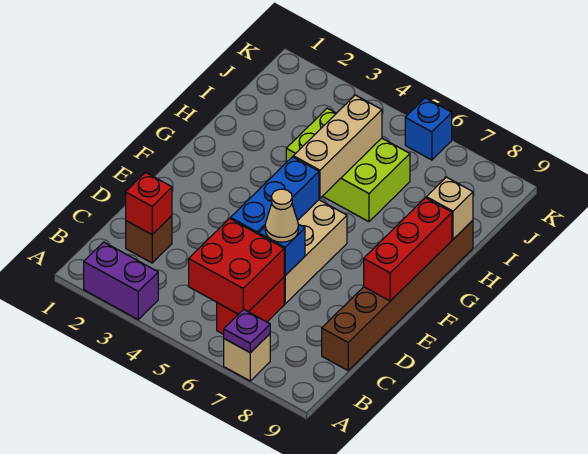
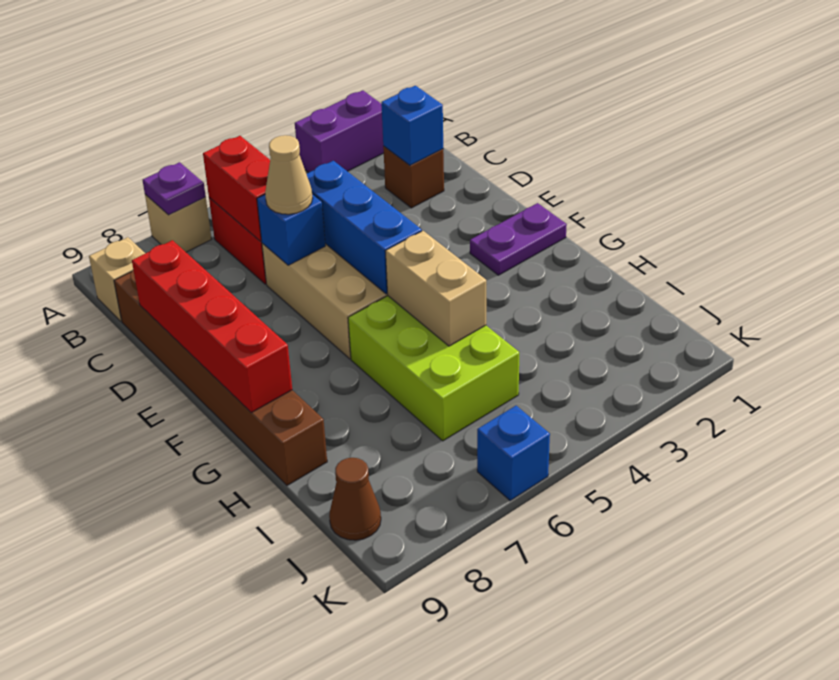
red 2x2 brick [189,219,285,314] -> red 1x2 brick [203,136,270,241]
red 1x1 brick [126,172,172,234] -> blue 1x1 brick [381,86,443,165]
red 1x3 brick [364,198,452,301] -> red 1x4 brick [132,240,292,413]
none -> purple 1x2 plate [470,203,567,275]
tan 1x3 brick [293,95,382,198] -> tan 1x2 brick [385,231,486,346]
lime 2x3 brick [286,108,410,222] -> lime 2x3 brick turned to [348,296,519,441]
tan 1x1 brick [426,177,473,239] -> tan 1x1 brick moved to [89,237,145,321]
none -> brown 1x1 cone [329,458,381,540]

